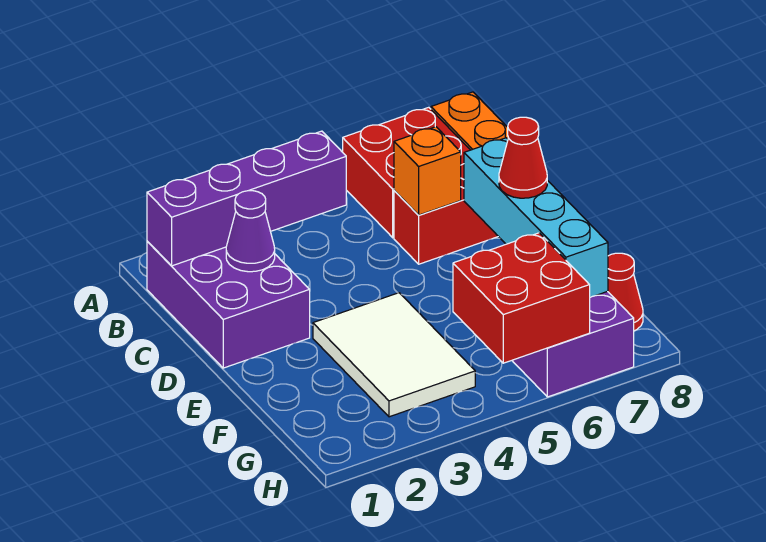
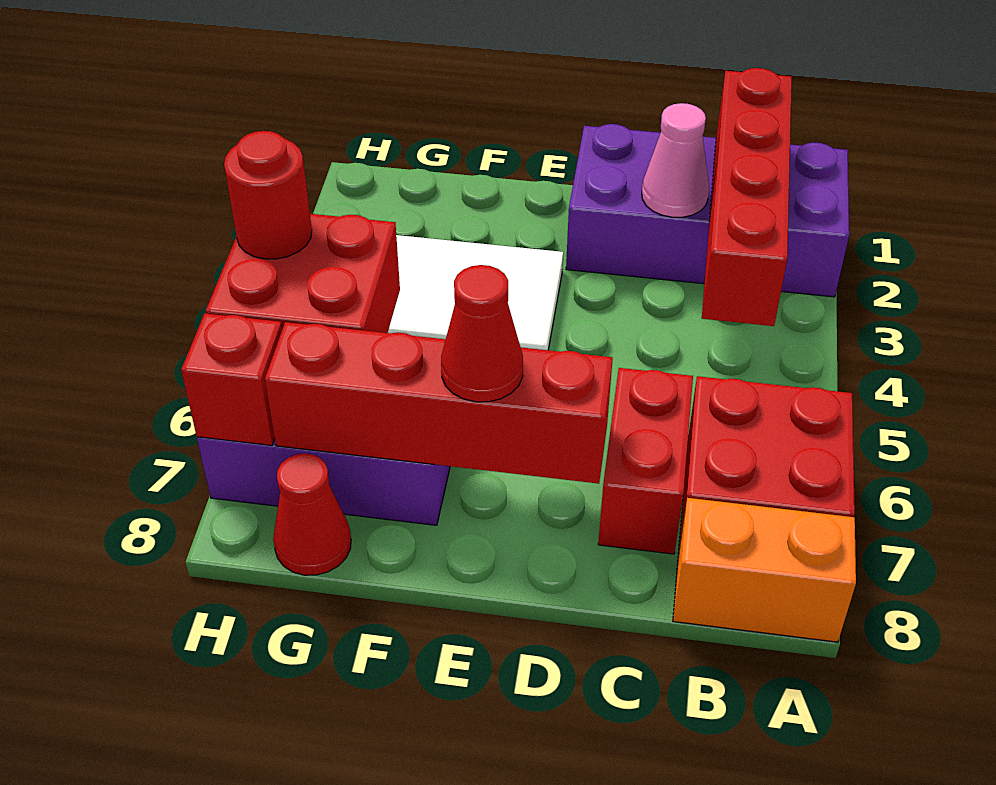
purple 2x3 brick [147,242,310,368] -> purple 2x4 brick [566,124,849,297]
purple 1x4 brick [147,131,346,266] -> red 1x4 brick [702,68,792,326]
purple 1x1 cone [226,191,275,272] -> pink 1x1 cone [642,103,709,217]
orange 1x1 brick [394,127,461,215] -> none
cyan 1x4 brick [464,138,608,297] -> red 1x4 brick [265,322,613,484]
none -> red 1x1 round brick [224,131,312,259]
none -> red 1x1 brick [181,313,282,445]

